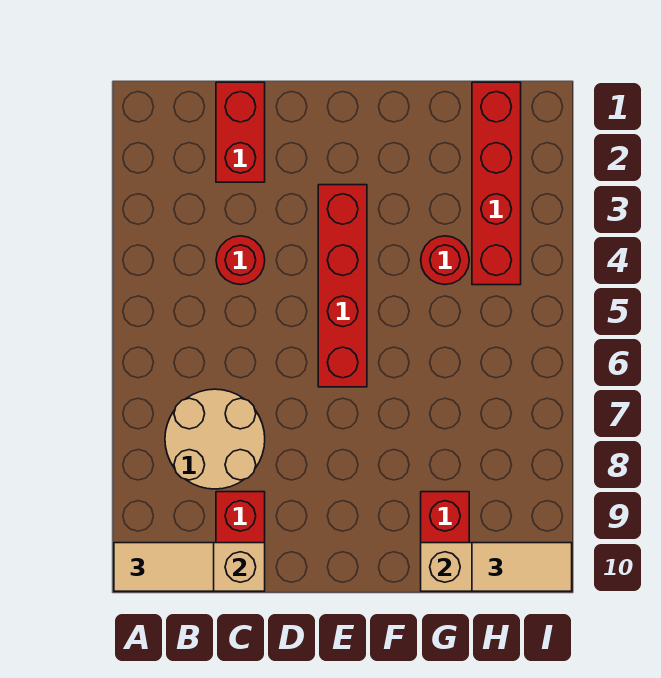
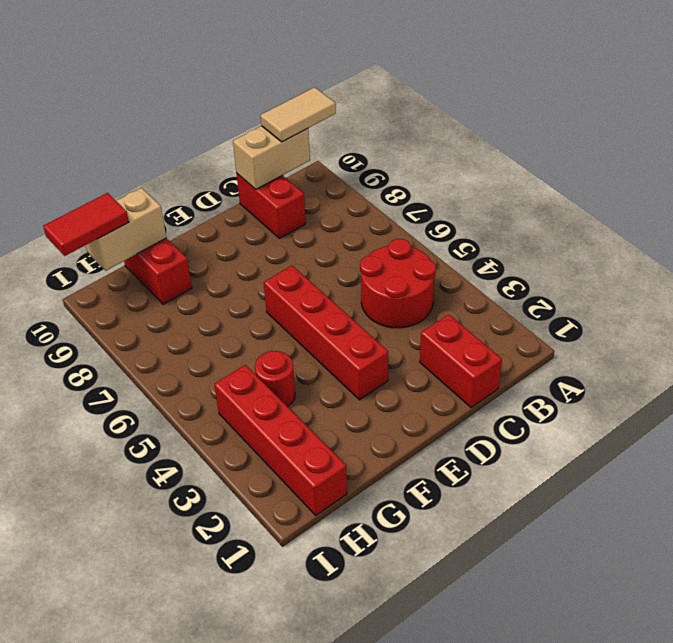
tan 2x2 round brick [165,389,265,489] -> none
red 1x1 round brick [216,236,265,285] -> red 2x2 round brick [360,239,436,328]
tan 1x2 tile [472,543,572,591] -> red 1x2 tile [43,193,129,256]

